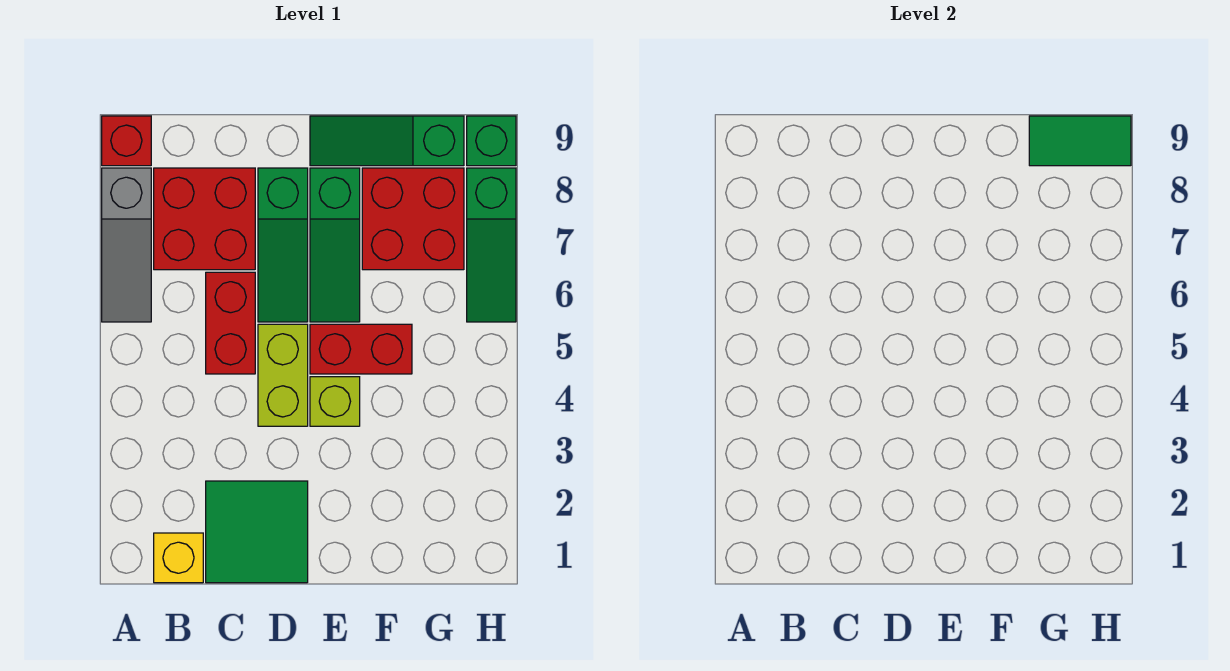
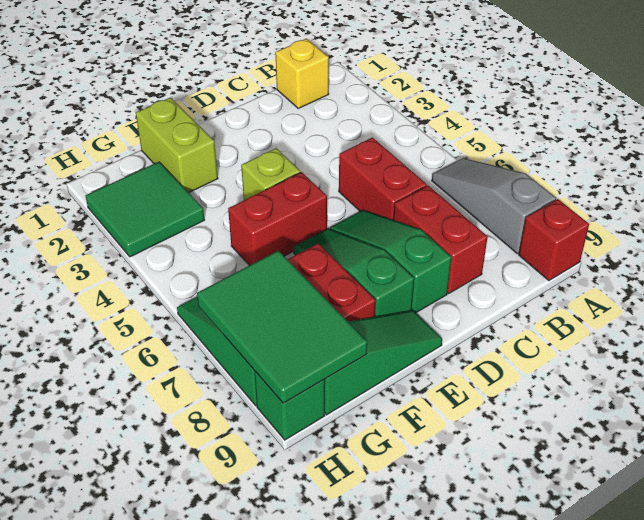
red 2x2 brick [154,168,255,270] -> red 1x2 brick [393,186,488,293]
green 2x2 tile [206,481,308,583] -> green 2x2 tile moved to [85,162,204,257]
lime 1x2 brick [258,324,308,426] -> lime 1x2 brick moved to [136,98,218,193]
green 1x2 tile [1029,116,1131,166] -> green 2x3 tile [197,251,367,403]

